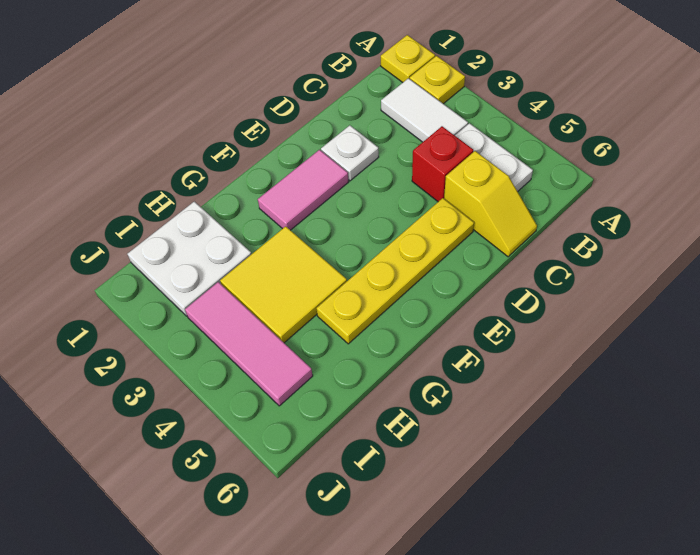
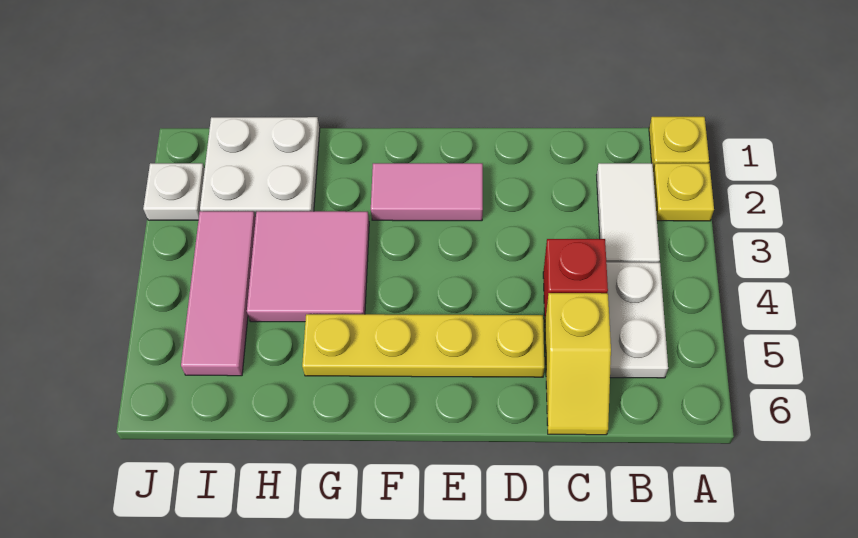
white 1x1 plate [321,125,379,181] -> white 1x1 plate moved to [143,163,205,220]
yellow 2x2 tile [220,226,347,343] -> pink 2x2 tile [247,211,369,322]

